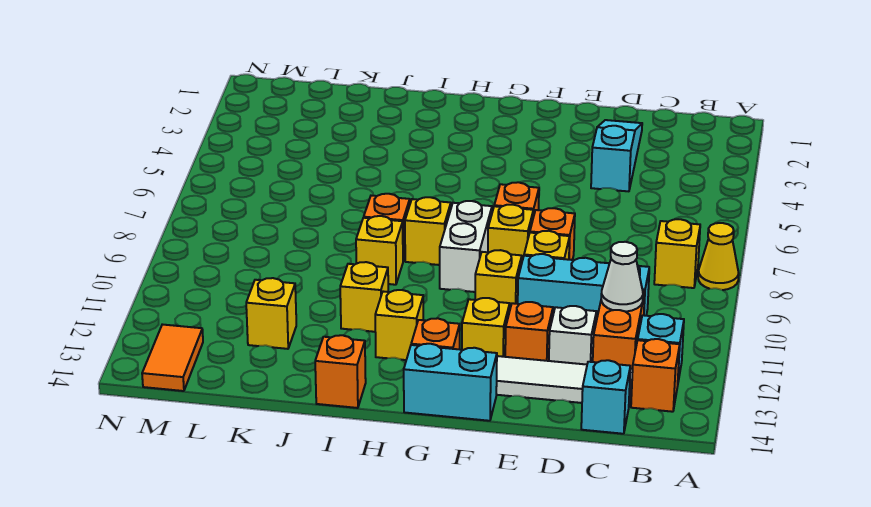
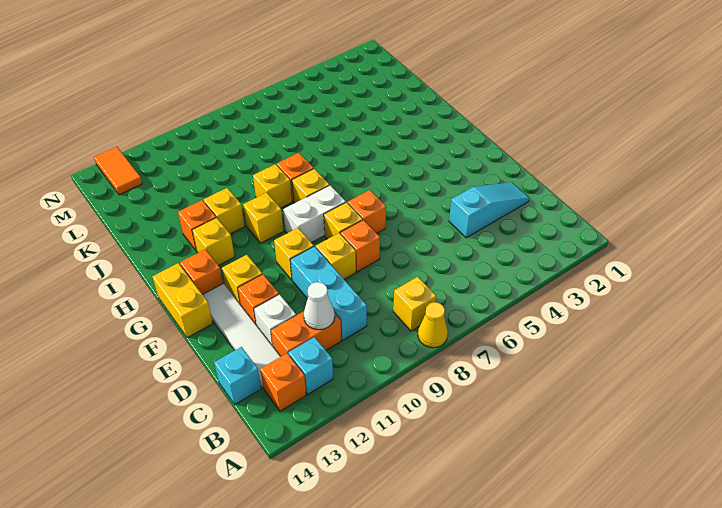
cyan 1x2 brick [404,344,497,421] -> yellow 1x2 brick [152,263,213,338]
orange 1x1 brick [315,335,366,408] -> orange 1x1 brick moved to [178,200,216,251]
yellow 1x1 brick [246,278,296,349] -> yellow 1x1 brick moved to [243,193,284,243]
orange 1x2 tile [142,324,203,391] -> orange 1x2 tile turned to [94,147,142,195]

